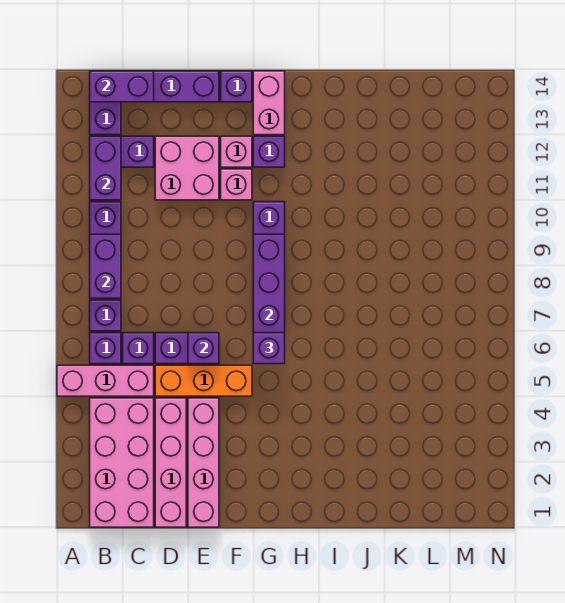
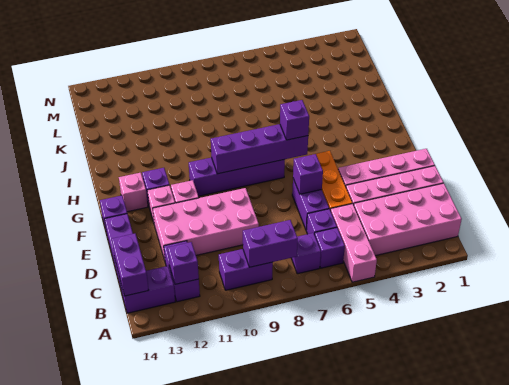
purple 1x2 brick [90,136,121,200] -> purple 1x1 brick [168,242,199,284]
pink 2x2 brick [155,136,219,200] -> pink 2x4 brick [153,188,259,260]
pink 1x2 brick [253,71,285,135] -> pink 1x1 brick [119,173,148,212]

